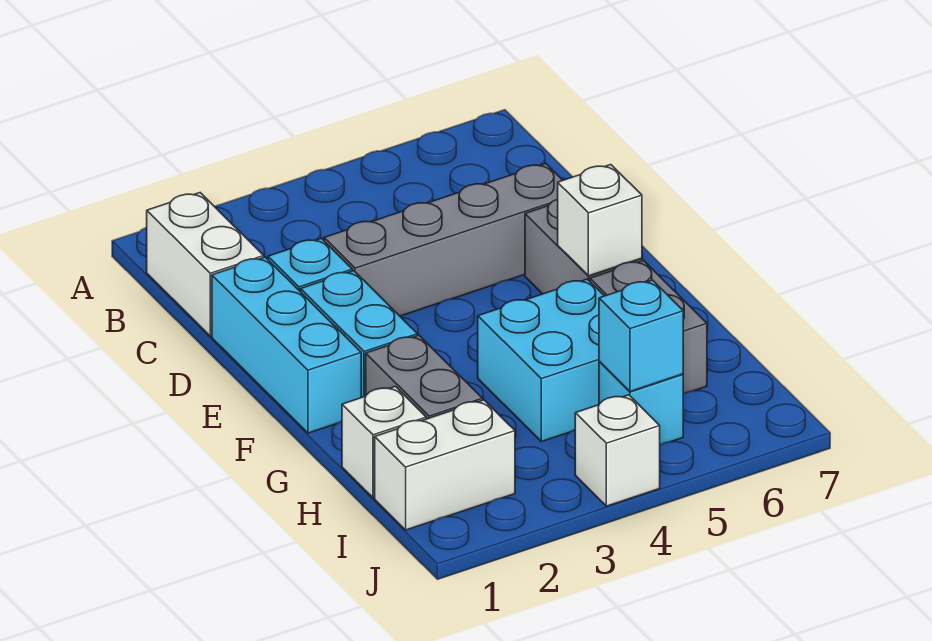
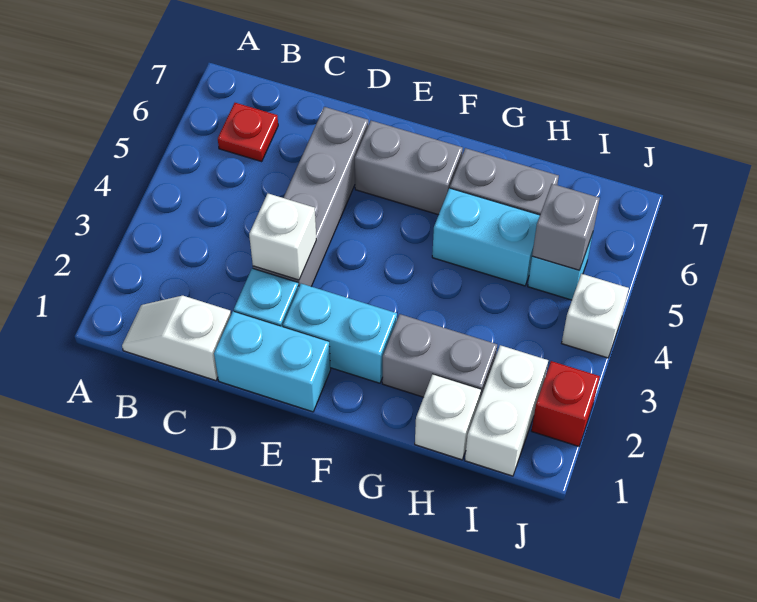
white 1x2 brick [147,193,264,336] -> white 1x2 slope [122,296,231,381]
none -> red 1x1 plate [218,103,278,162]
cyan 1x3 brick [212,257,361,433] -> cyan 1x2 brick [214,311,331,412]
white 1x1 brick [558,165,642,276] -> white 1x1 brick moved to [249,194,316,280]
cyan 2x2 brick [478,279,604,442] -> cyan 1x2 brick [432,188,540,286]
cyan 1x1 brick [599,280,683,392] -> grey 1x1 brick [532,184,600,270]
none -> red 1x1 brick [531,361,600,446]

